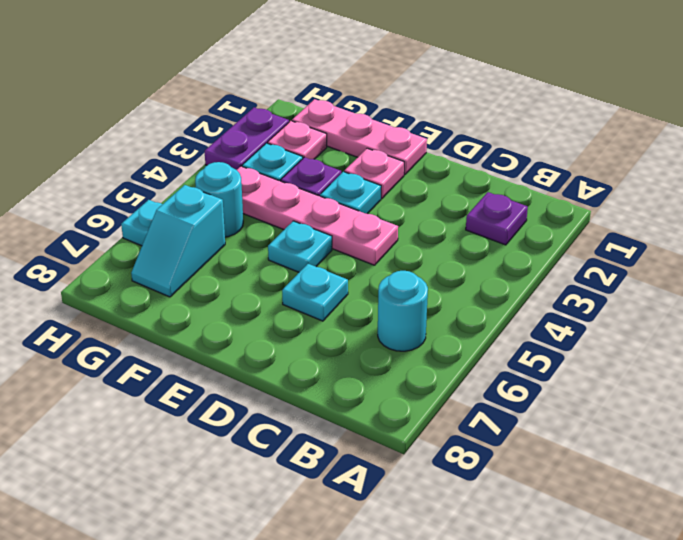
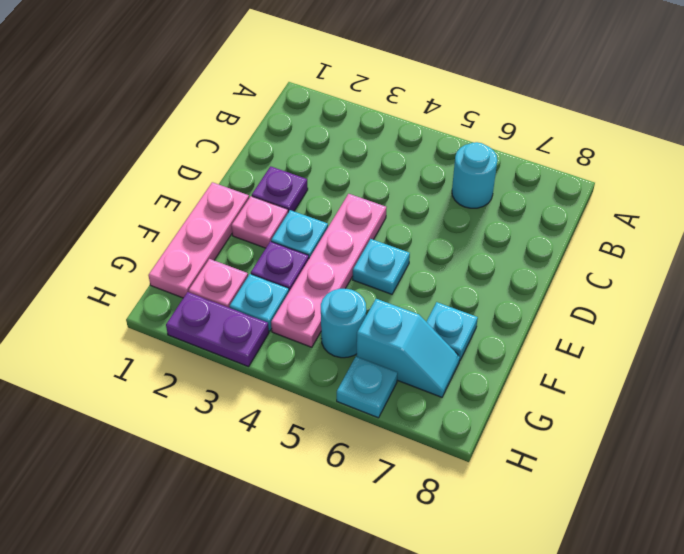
purple 1x1 plate [466,192,528,245] -> purple 1x1 plate moved to [252,166,308,212]
cyan 1x1 plate [282,264,348,321] -> cyan 1x1 plate moved to [426,302,478,361]

